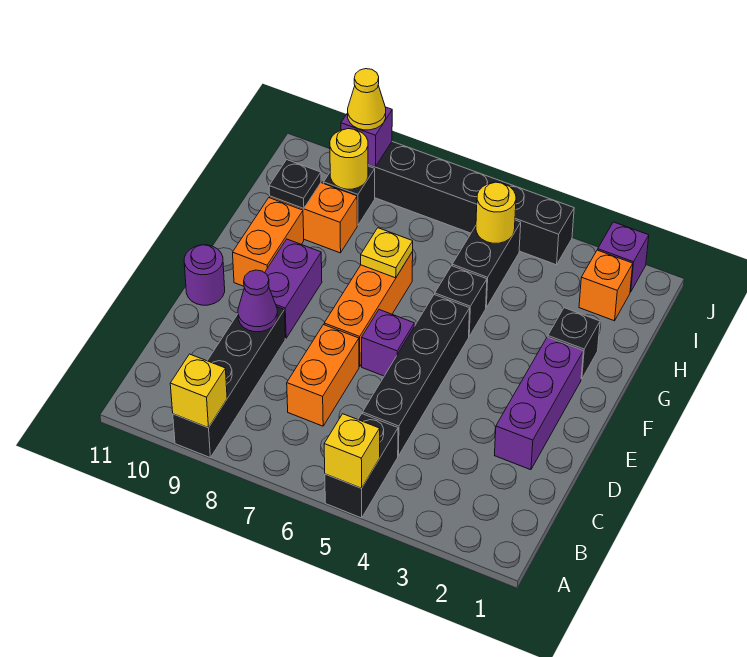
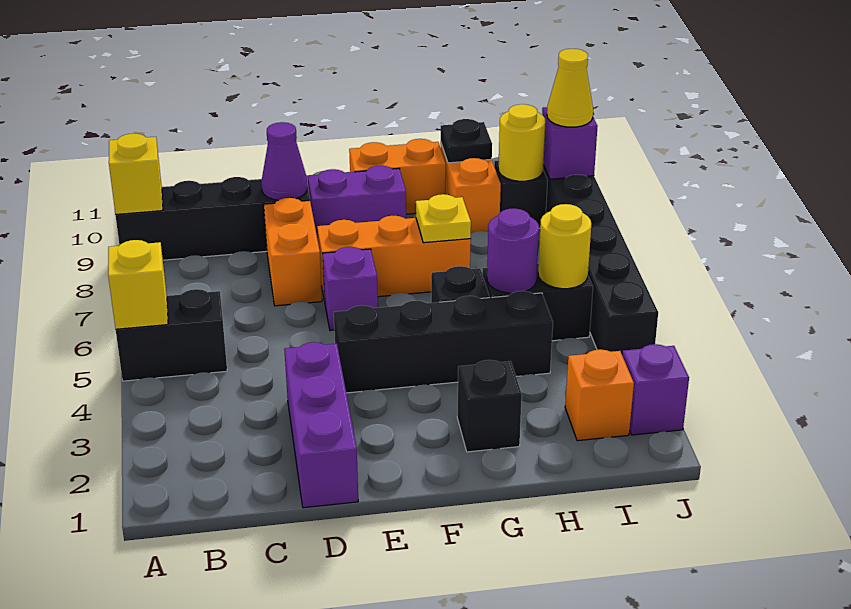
black 1x4 brick [363,294,470,456] -> black 1x4 brick moved to [334,291,553,393]
orange 1x2 brick [287,325,359,426] -> orange 1x2 brick turned to [264,198,322,306]
purple 1x3 brick [495,337,583,470] -> purple 1x3 brick turned to [284,342,358,508]
purple 1x1 round brick [184,245,225,305] -> purple 1x1 round brick moved to [487,208,539,293]

